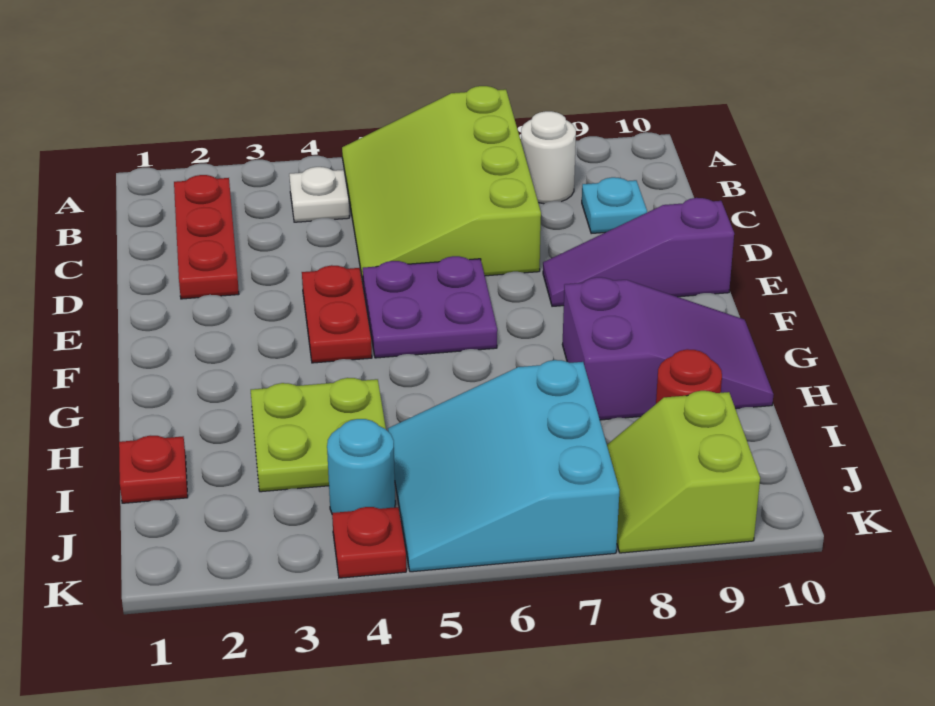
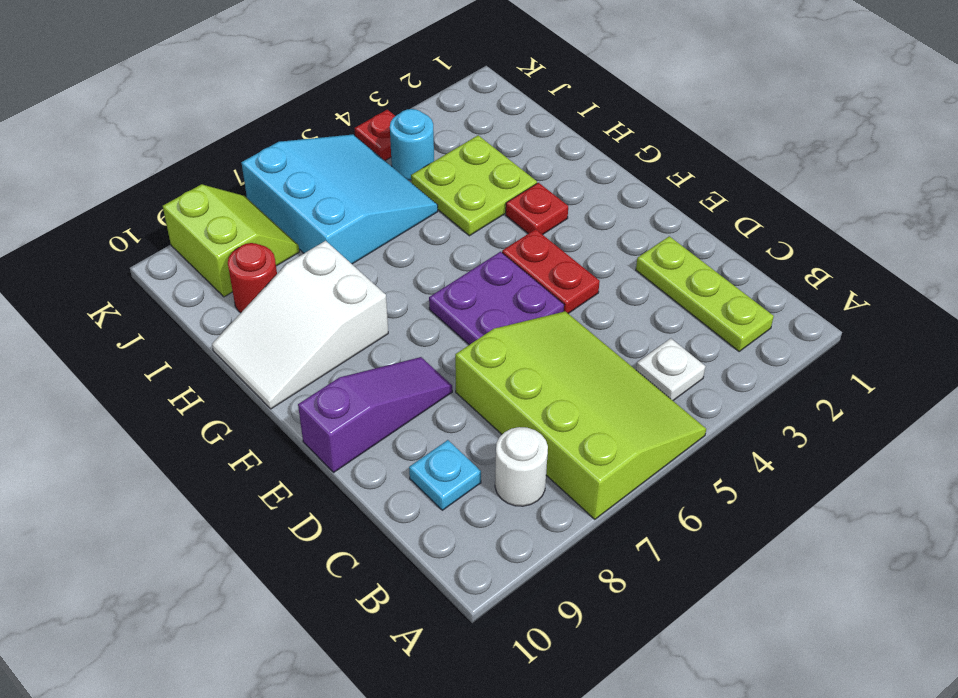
red 1x3 plate [174,175,239,299] -> lime 1x3 plate [636,236,774,351]
purple 2x3 slope [562,277,774,420] -> white 2x3 slope [212,241,388,409]
red 1x1 plate [119,436,188,503] -> red 1x1 plate moved to [506,183,568,235]

